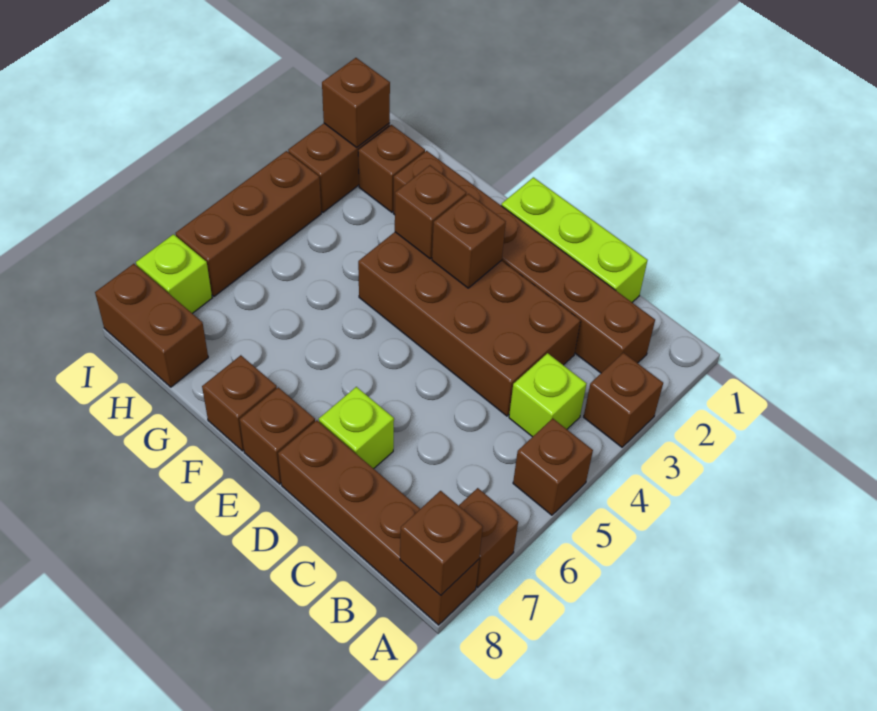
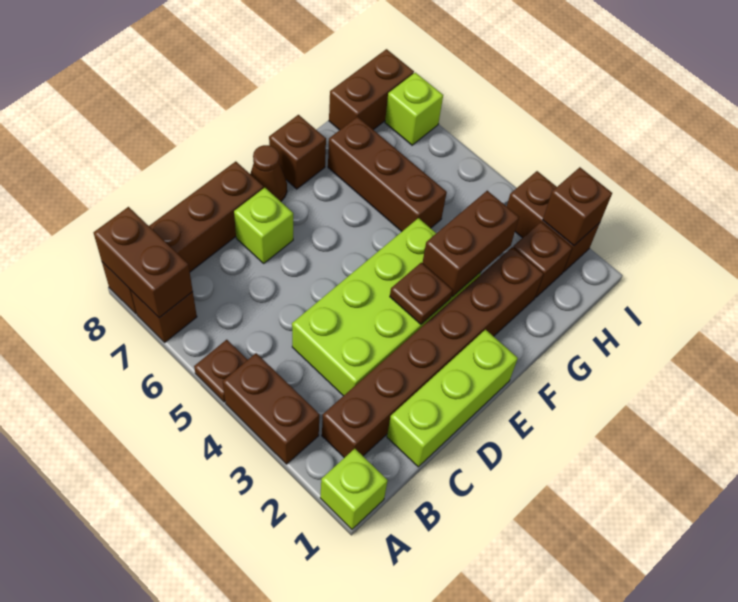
brown 1x1 brick [584,353,663,447] -> brown 1x2 brick [223,353,319,464]
brown 1x1 brick [513,418,593,515] -> brown 1x1 plate [194,340,248,402]
brown 1x1 brick [400,491,483,595] -> brown 1x2 brick [93,207,193,318]
lime 1x1 brick [509,353,586,437] -> lime 1x1 brick moved to [320,449,388,529]
brown 2x4 brick [358,232,580,416] -> lime 2x4 brick [292,218,481,396]
brown 1x1 brick [432,194,506,288] -> brown 1x1 plate [390,263,453,324]
brown 1x1 brick [240,387,315,484] -> brown 1x1 cone [250,145,287,201]
brown 1x1 brick [395,165,466,259] -> brown 1x2 brick [422,191,519,297]
brown 1x3 brick [176,151,321,296] -> brown 1x3 brick moved to [328,117,447,232]

